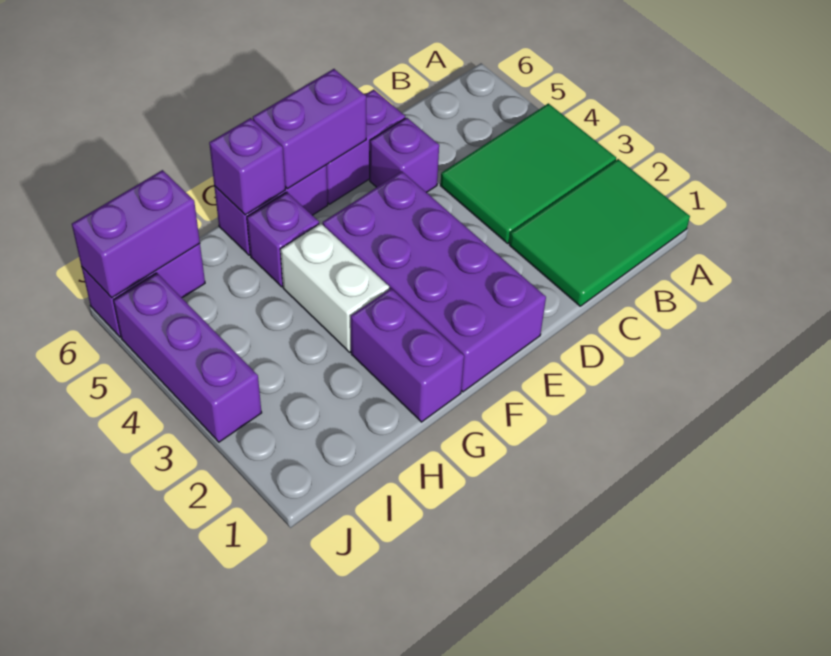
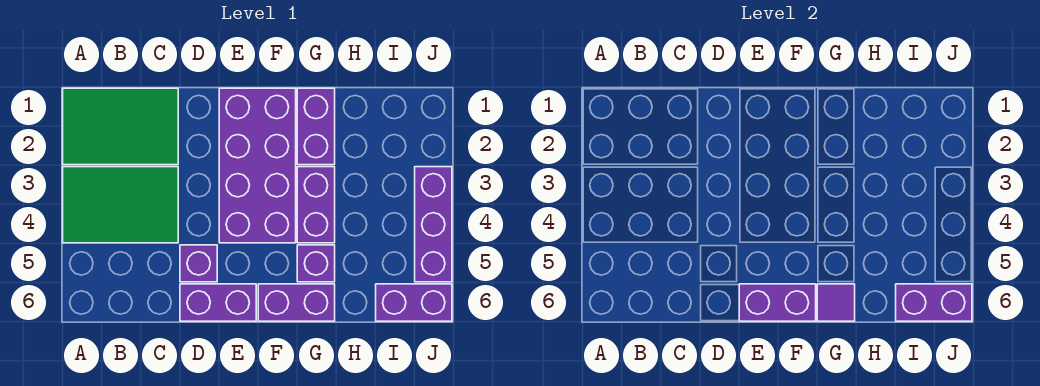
white 1x2 brick [281,223,389,352] -> purple 1x2 brick [297,167,335,243]
purple 1x1 brick [209,118,285,215] -> purple 1x1 tile [817,284,855,321]

